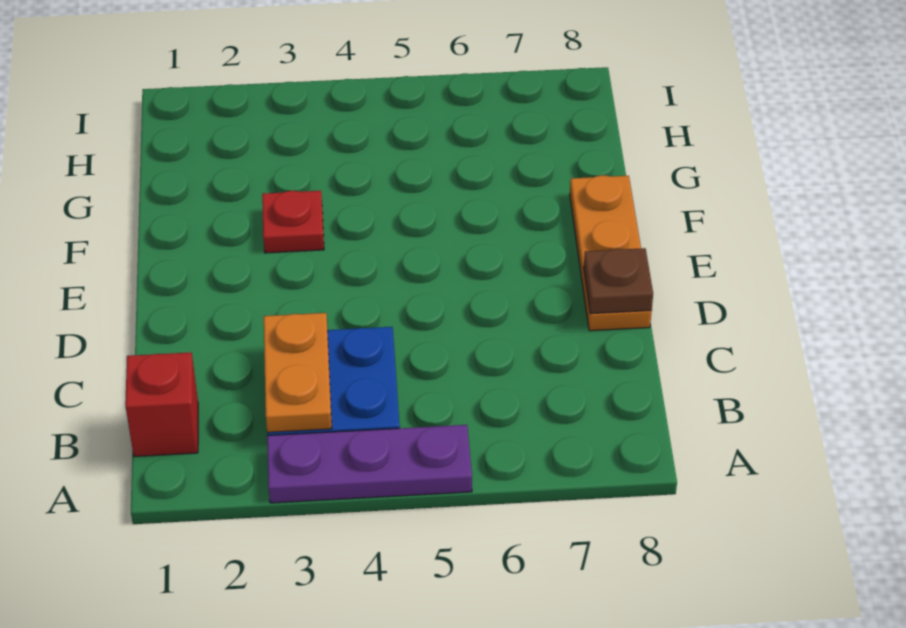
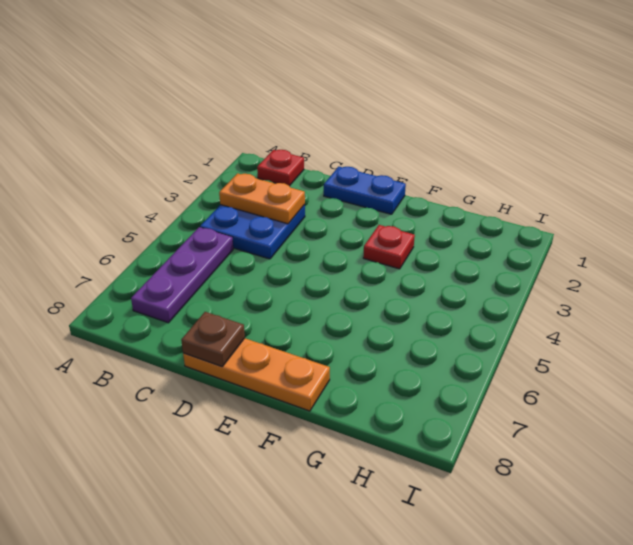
purple 1x3 plate [267,425,472,503] -> purple 1x3 plate moved to [131,227,233,323]
red 1x1 brick [125,352,198,457] -> red 1x1 plate [257,150,304,186]
none -> blue 1x2 plate [324,167,406,214]

